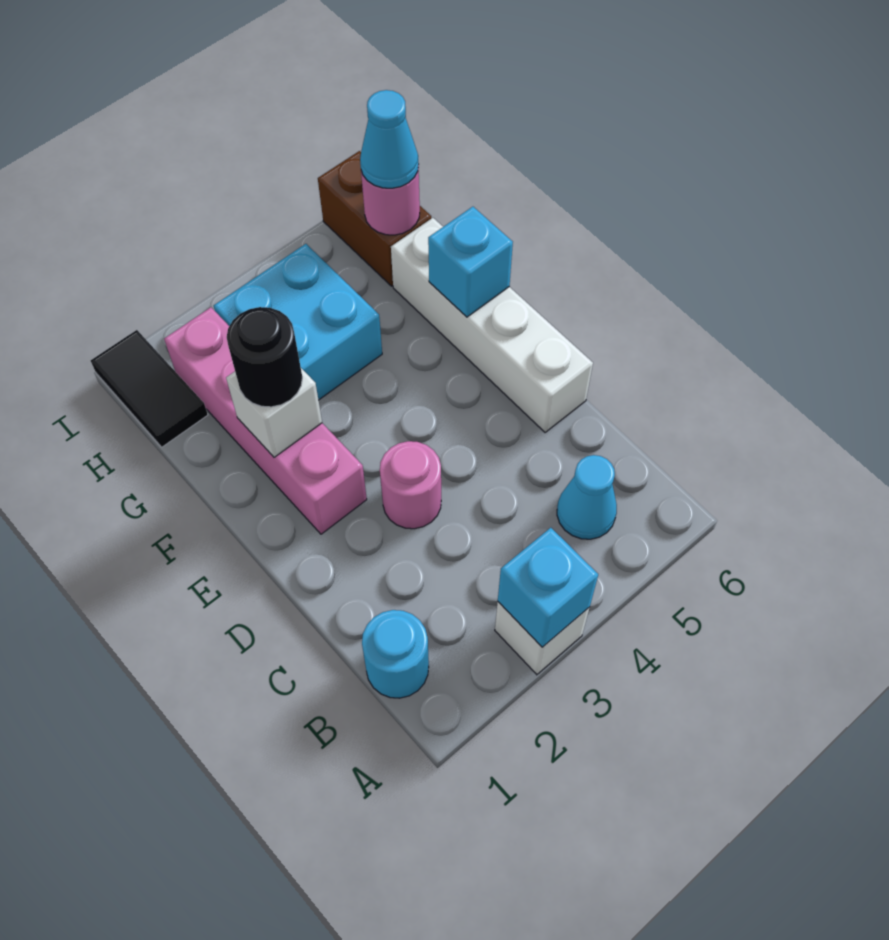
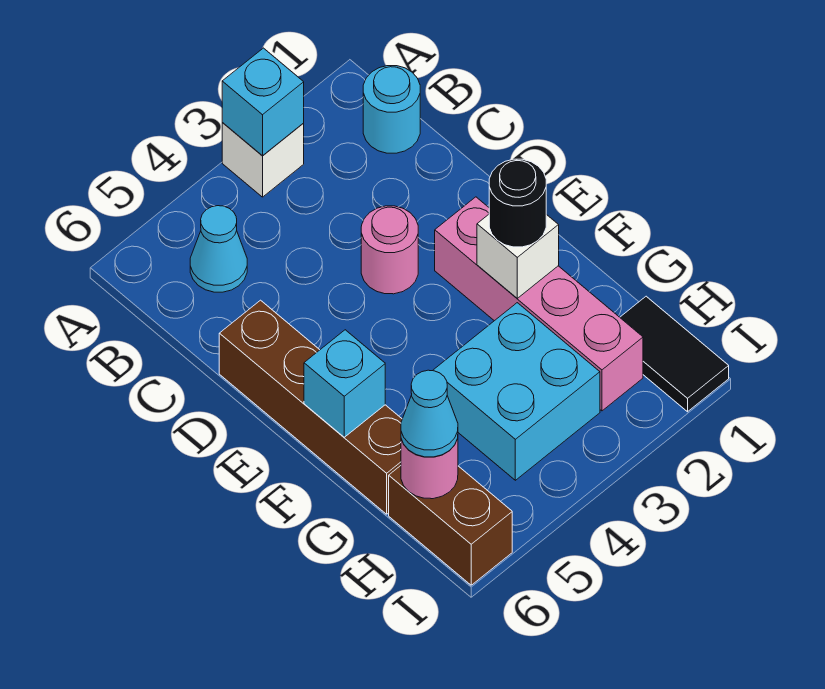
white 1x4 brick [391,218,593,432] -> brown 1x4 brick [219,300,402,514]

